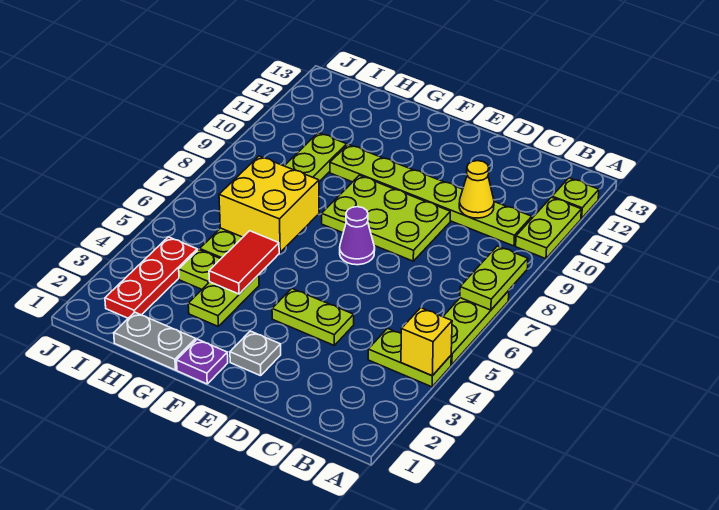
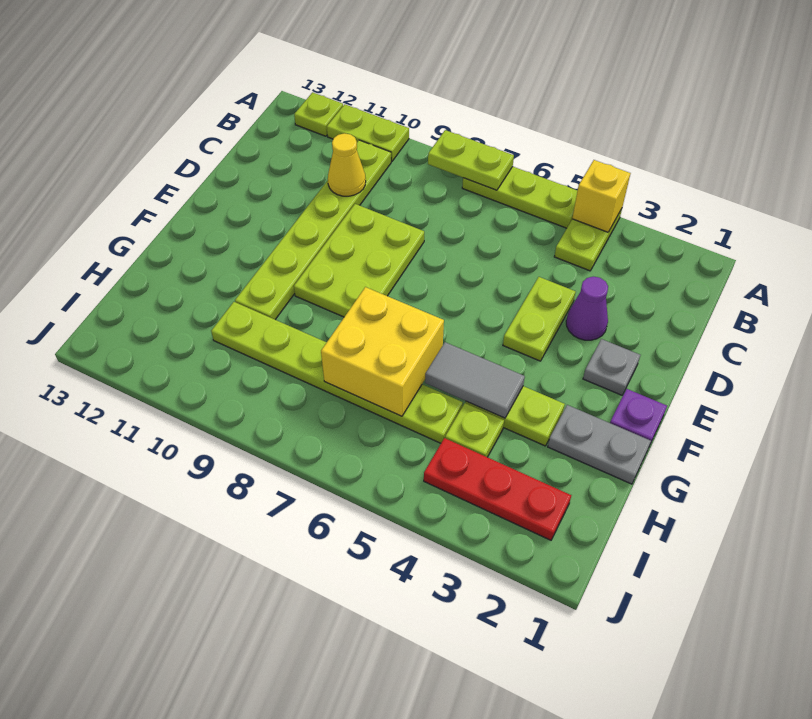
purple 1x1 cone [340,207,375,265] -> purple 1x1 cone moved to [566,277,608,340]
grey 1x2 plate [114,312,196,370] -> grey 1x2 plate turned to [548,405,651,484]
red 1x2 tile [209,231,279,294] -> grey 1x2 tile [425,342,525,418]

